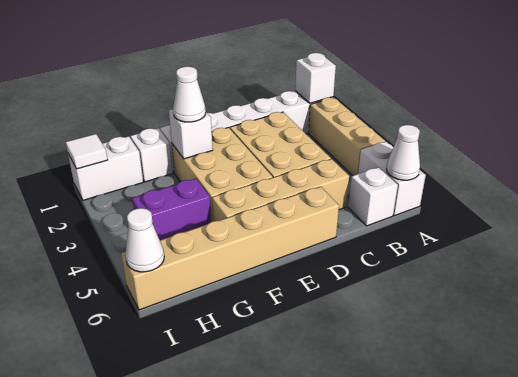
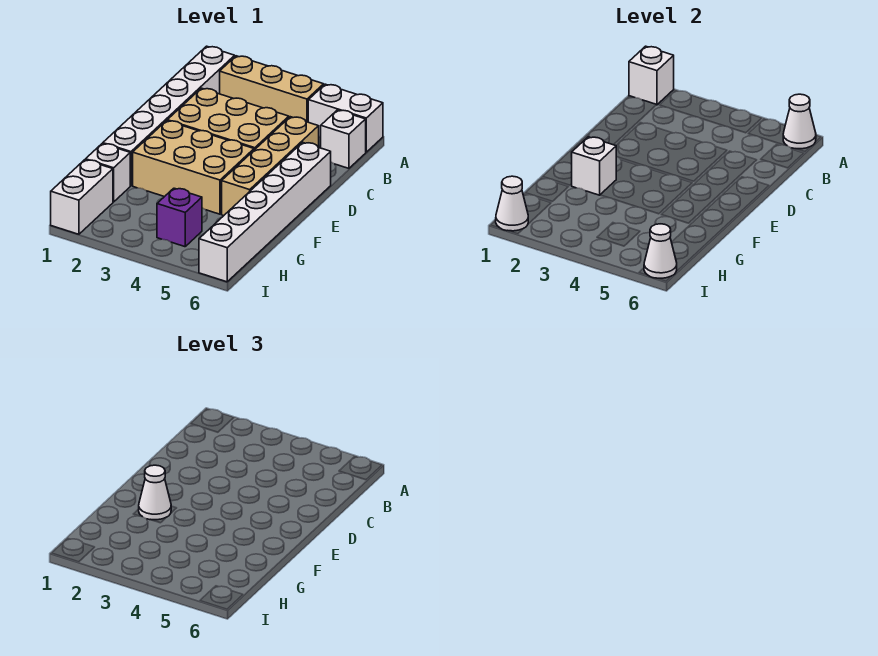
tan 1x6 brick [121,187,339,310] -> white 1x6 brick [199,142,331,282]
purple 1x2 brick [132,179,211,240] -> purple 1x1 brick [157,188,202,247]
white 1x1 tile [66,134,107,169] -> white 1x1 cone [496,176,528,231]

